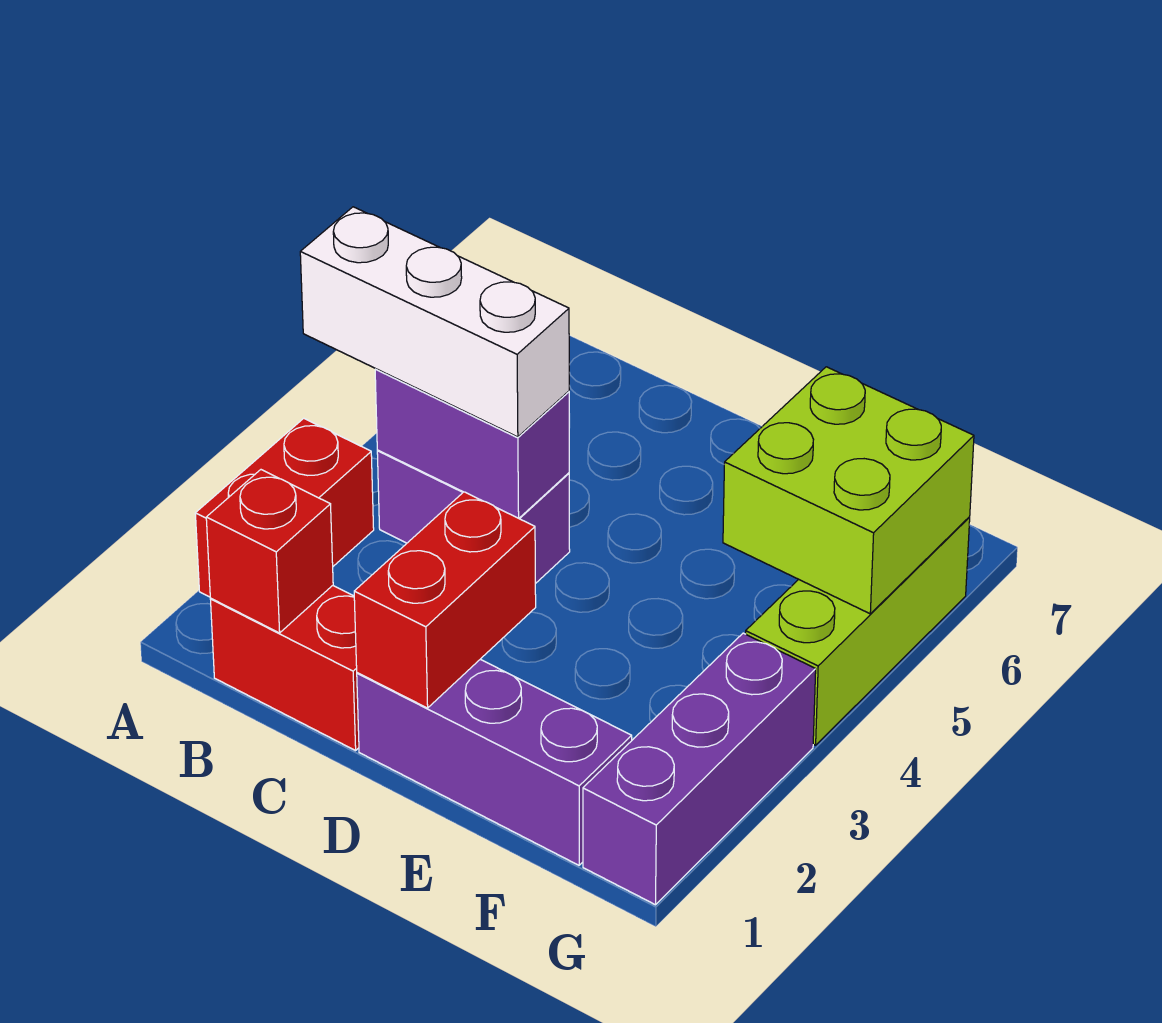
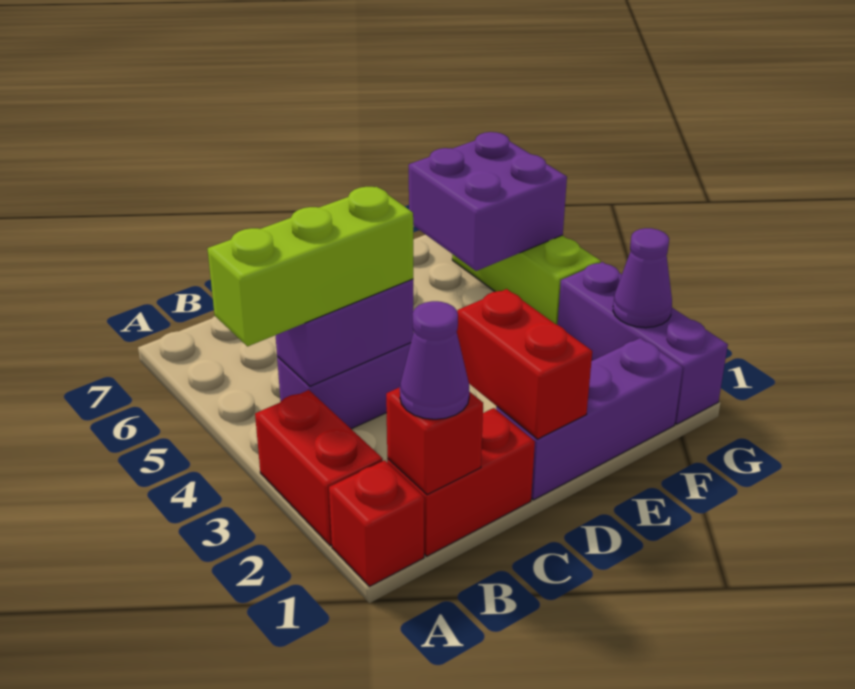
none -> red 1x1 brick [329,460,424,587]
white 1x3 brick [300,207,569,437] -> lime 1x3 brick [207,187,414,346]
none -> purple 1x1 cone [400,301,469,419]
lime 2x2 brick [723,367,974,614] -> purple 2x2 brick [409,132,567,271]
none -> purple 1x1 cone [613,228,672,328]

